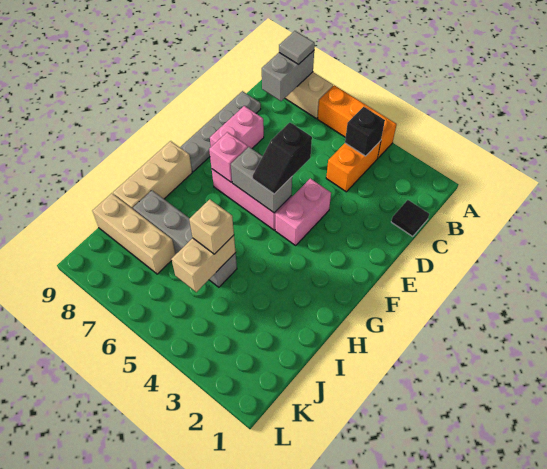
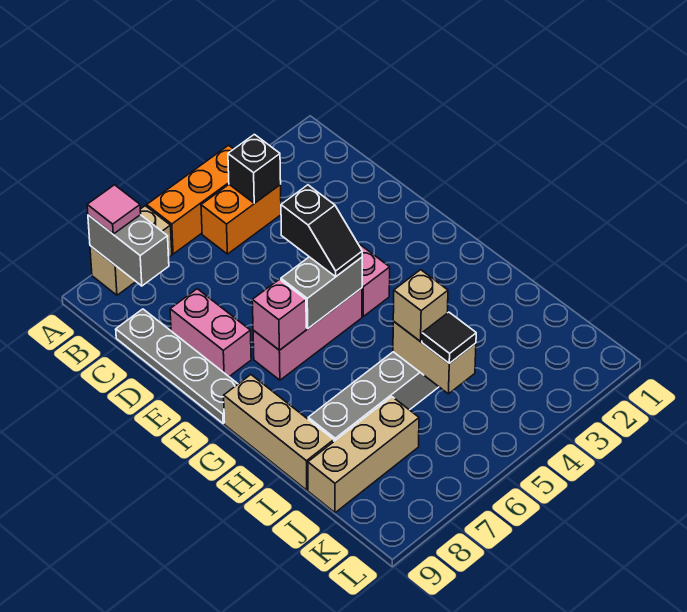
grey 1x1 tile [279,31,315,65] -> pink 1x1 tile [87,185,141,234]
orange 1x2 brick [326,141,381,192] -> orange 1x2 brick turned to [201,185,281,254]
black 1x1 tile [391,200,429,237] -> black 1x1 tile moved to [422,312,476,363]

